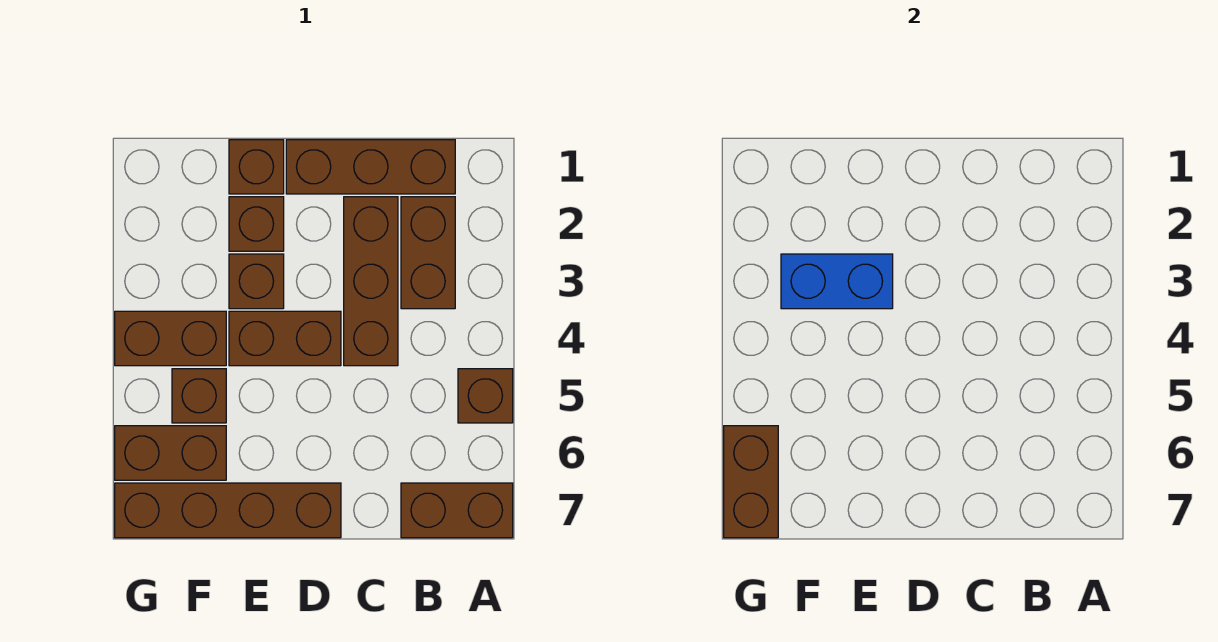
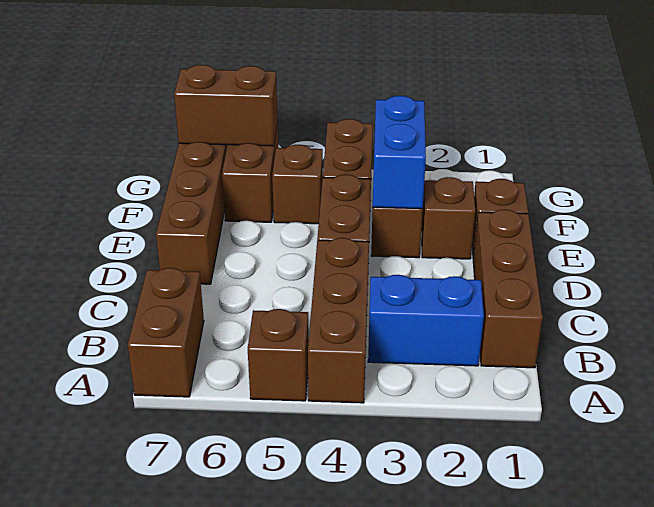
brown 1x2 brick [401,197,455,309] -> blue 1x2 brick [368,275,484,366]
brown 1x3 brick [344,197,398,366] -> brown 1x3 brick turned to [308,238,369,403]

